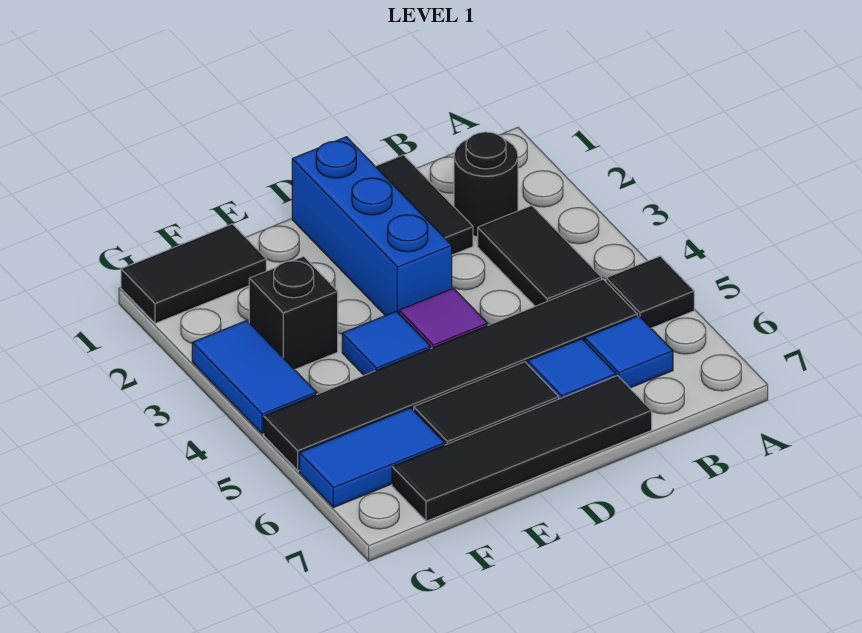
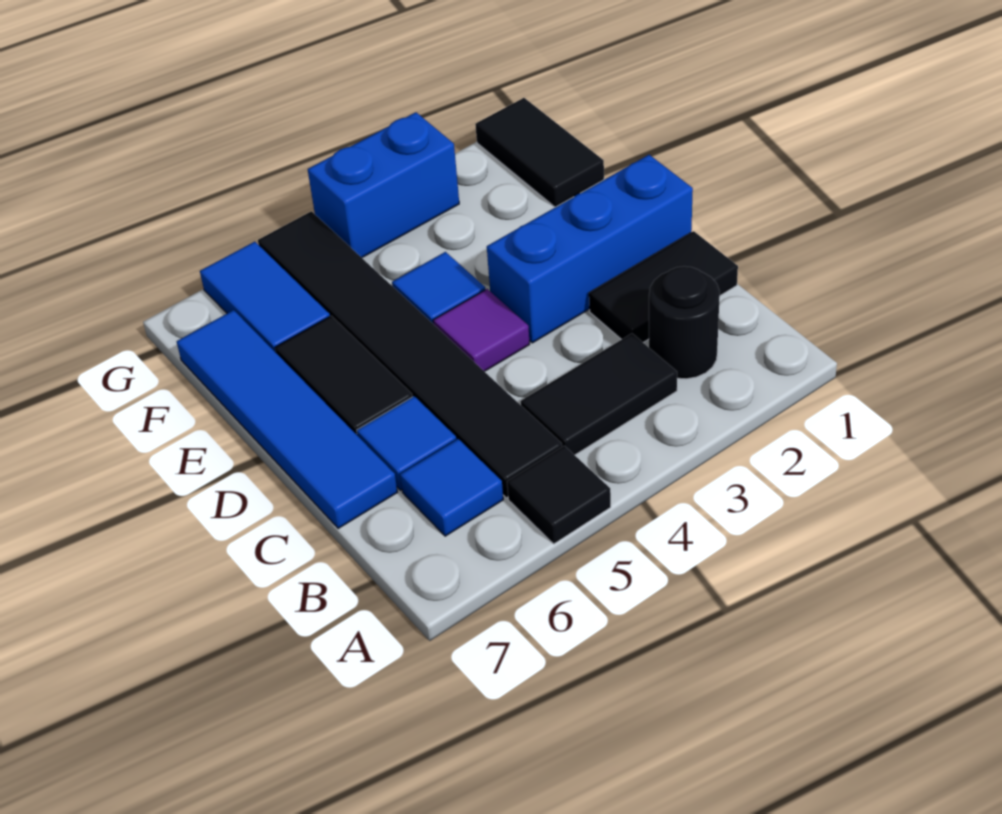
black 1x4 tile [392,376,652,521] -> blue 1x4 tile [177,310,397,529]
black 1x1 brick [249,256,338,370] -> none
blue 1x2 tile [192,321,316,434] -> blue 1x2 brick [308,112,459,258]

